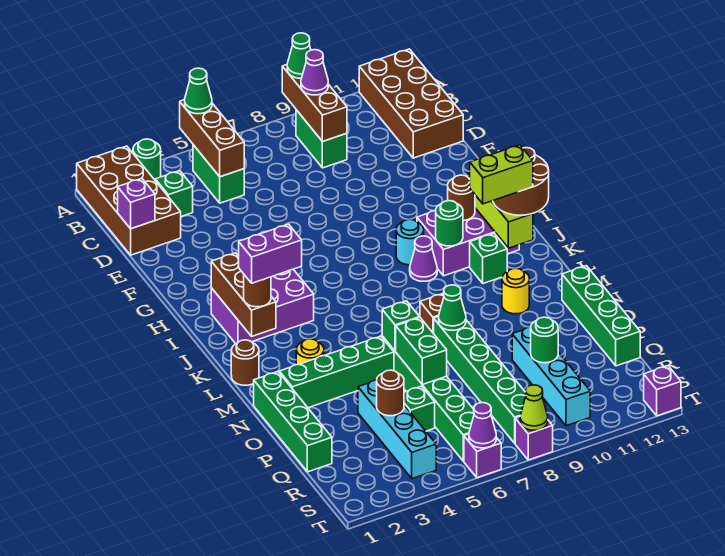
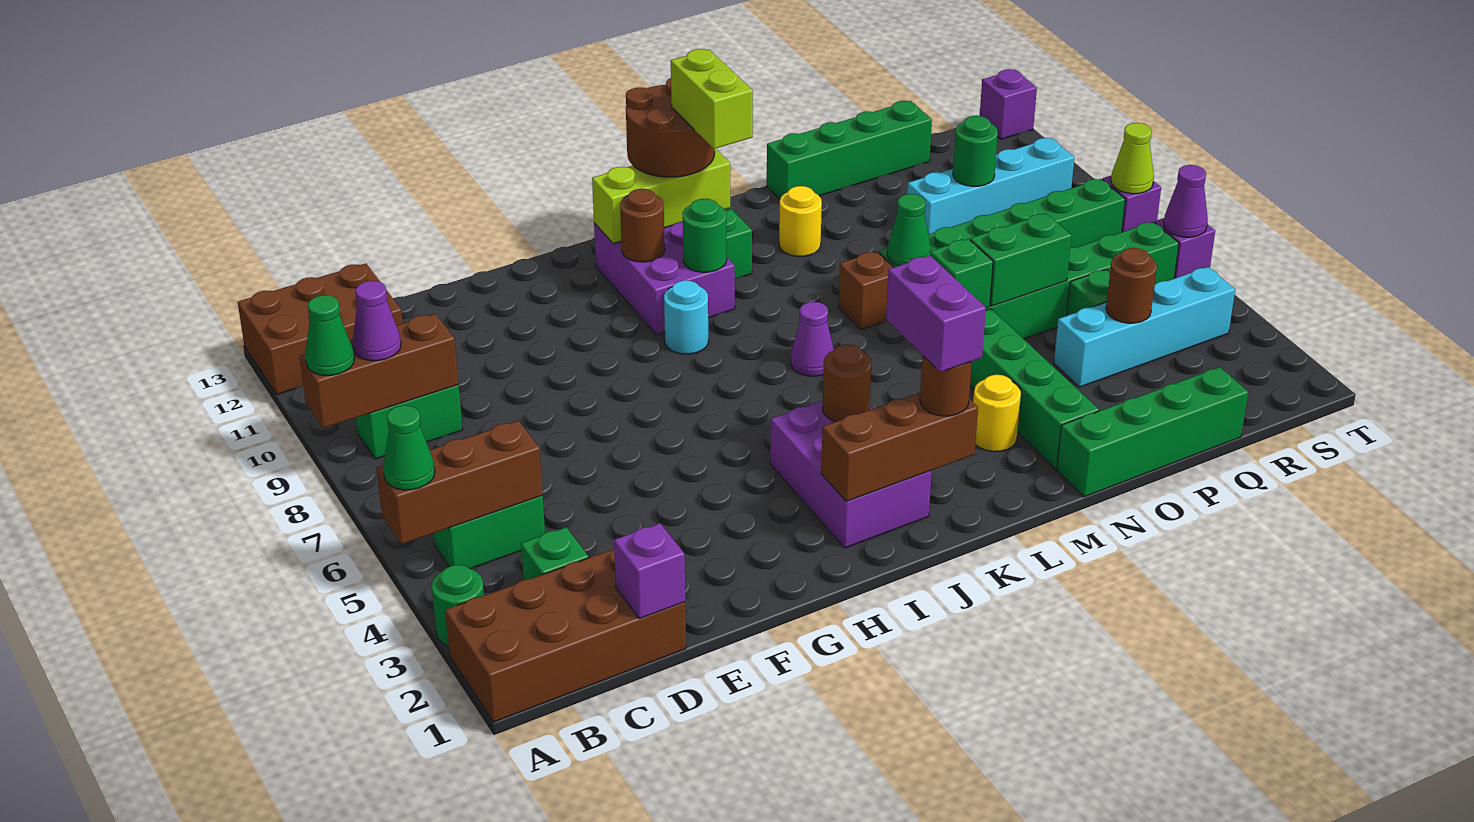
brown 2x4 brick [359,49,463,158] -> brown 2x3 brick [238,263,403,394]
purple 1x1 cone [410,236,437,281] -> purple 1x1 cone moved to [791,302,834,376]
brown 1x1 round brick [231,340,259,385] -> brown 1x1 round brick moved to [823,345,871,422]

